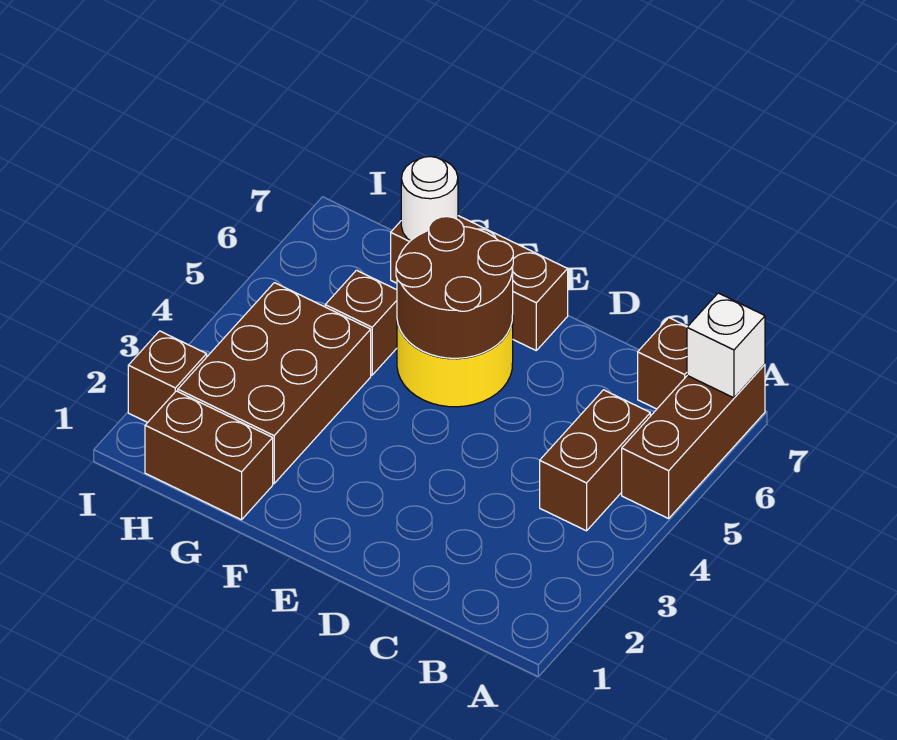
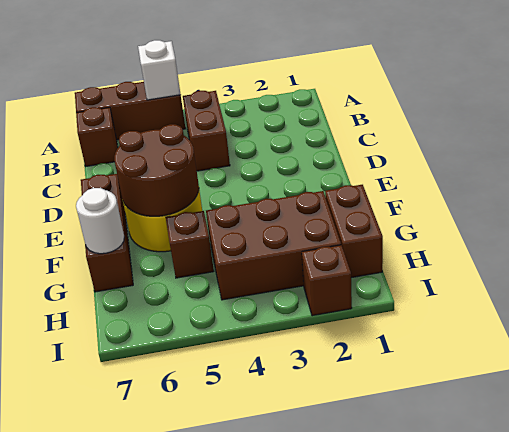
white 1x1 brick [687,293,765,398] -> white 1x1 brick moved to [138,40,181,100]
brown 1x2 brick [540,390,650,531] -> brown 1x2 brick turned to [183,91,230,171]

